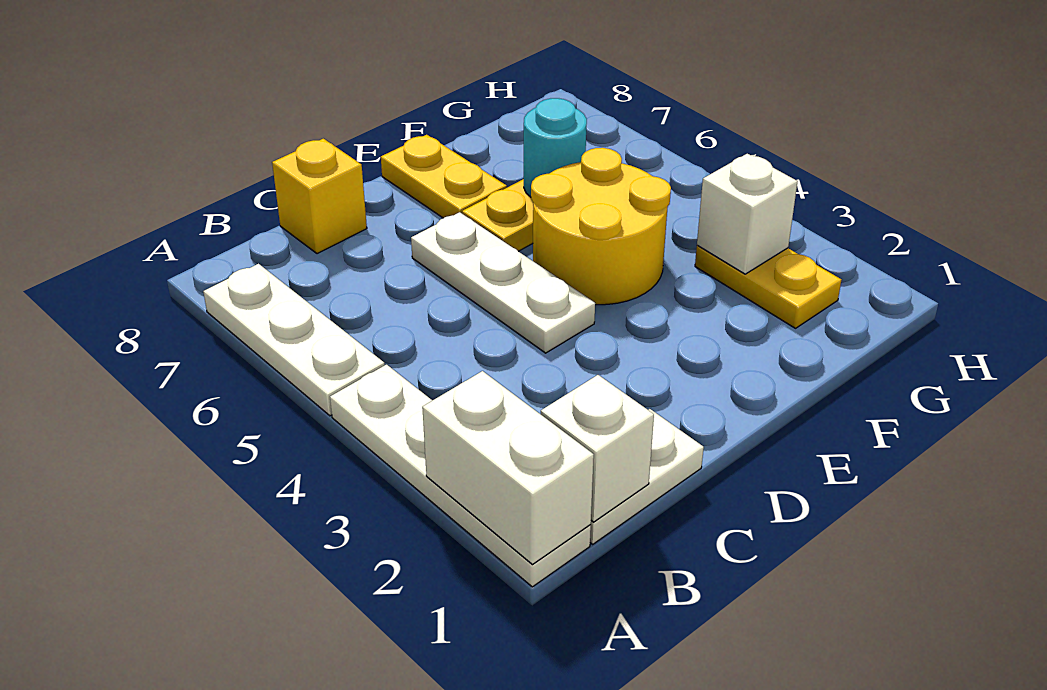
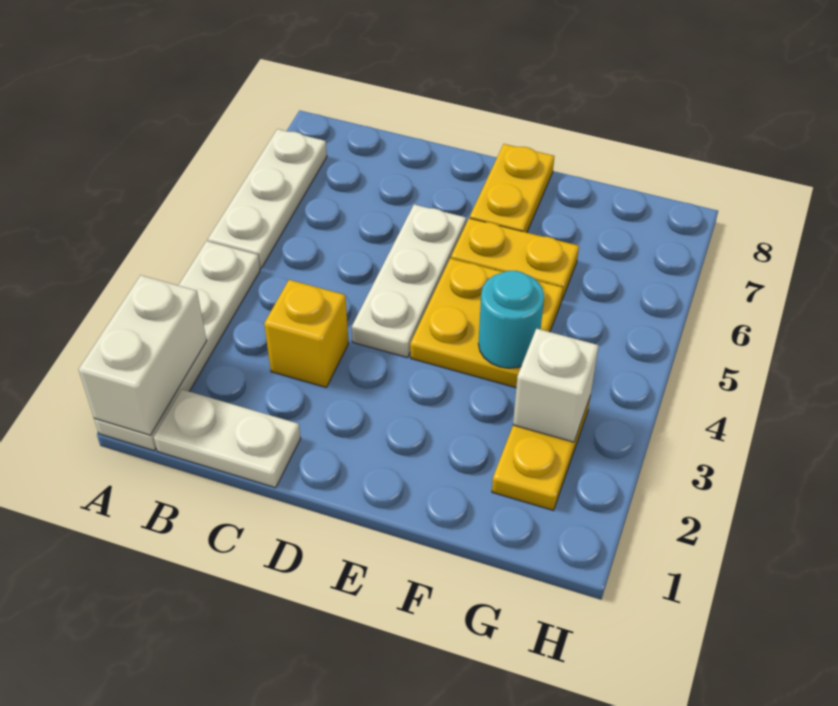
white 1x1 brick [541,375,654,522] -> none
yellow 1x1 brick [272,139,367,254] -> yellow 1x1 brick moved to [264,280,349,387]
yellow 2x2 round brick [531,148,671,305] -> yellow 2x2 plate [410,258,563,388]
cyan 1x1 round brick [524,98,587,197] -> cyan 1x1 round brick moved to [478,271,544,368]

